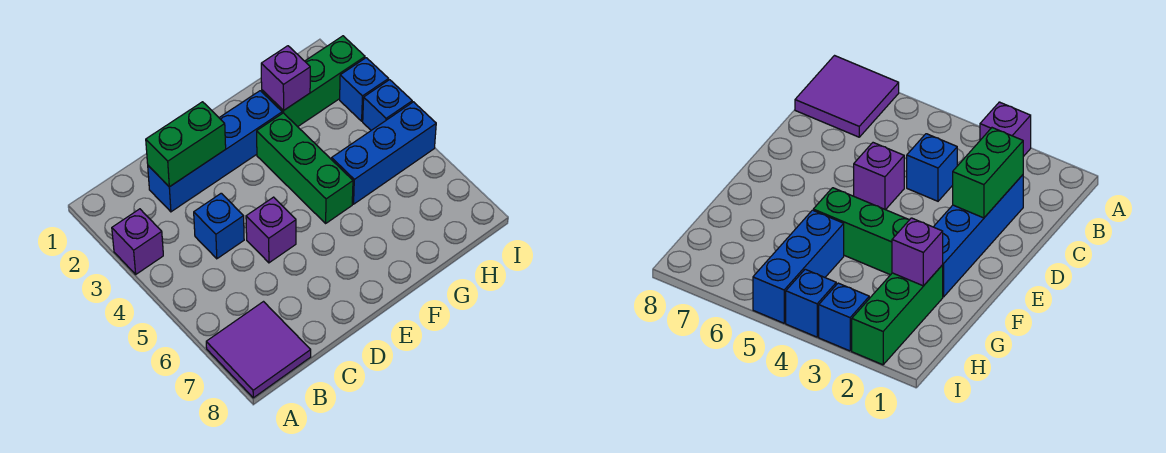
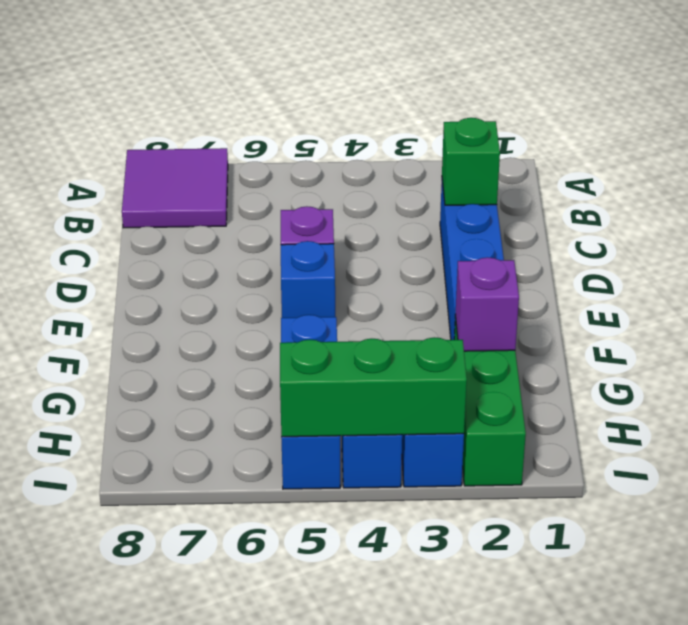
purple 1x1 brick [112,209,163,274] -> none
green 1x2 brick [146,102,226,187] -> green 1x1 brick [442,118,500,205]
blue 1x1 brick [194,193,244,259] -> blue 1x1 brick moved to [281,241,335,318]
green 1x3 brick [257,113,353,223] -> green 1x3 brick moved to [280,337,467,437]

